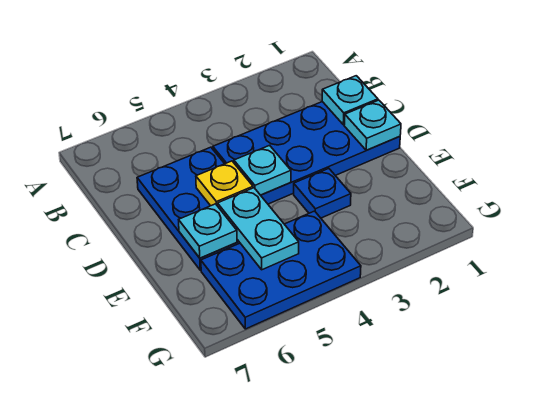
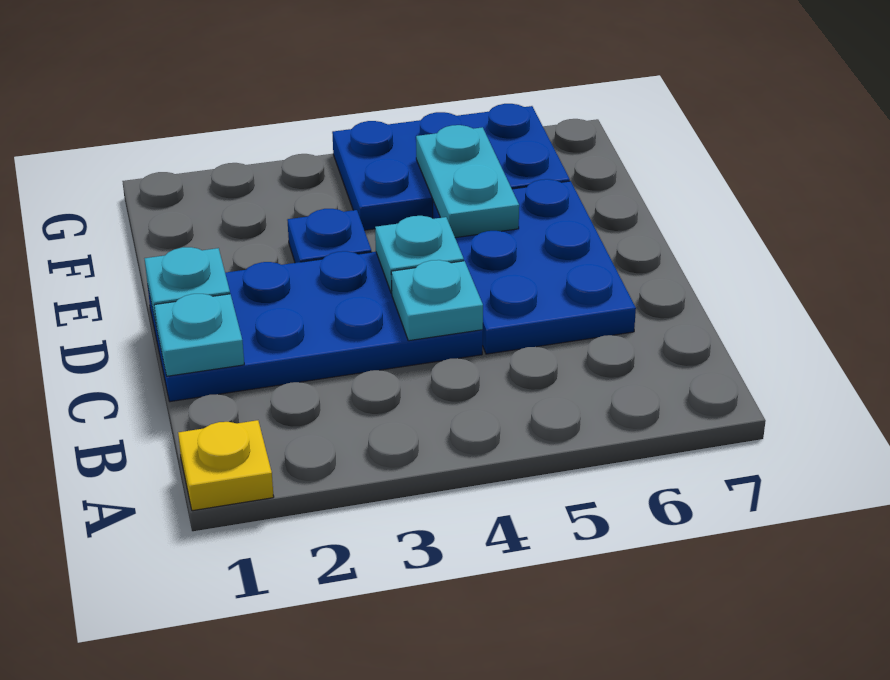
yellow 1x1 plate [196,161,253,206] -> yellow 1x1 plate moved to [178,420,274,511]
cyan 1x1 plate [179,204,237,258] -> cyan 1x1 plate moved to [391,260,483,341]

